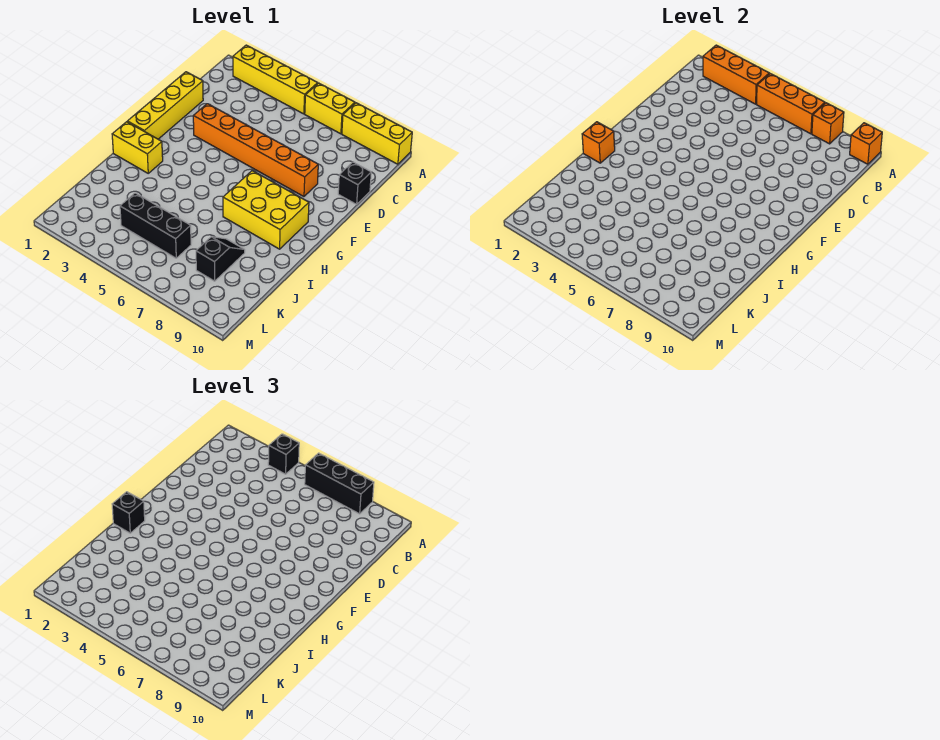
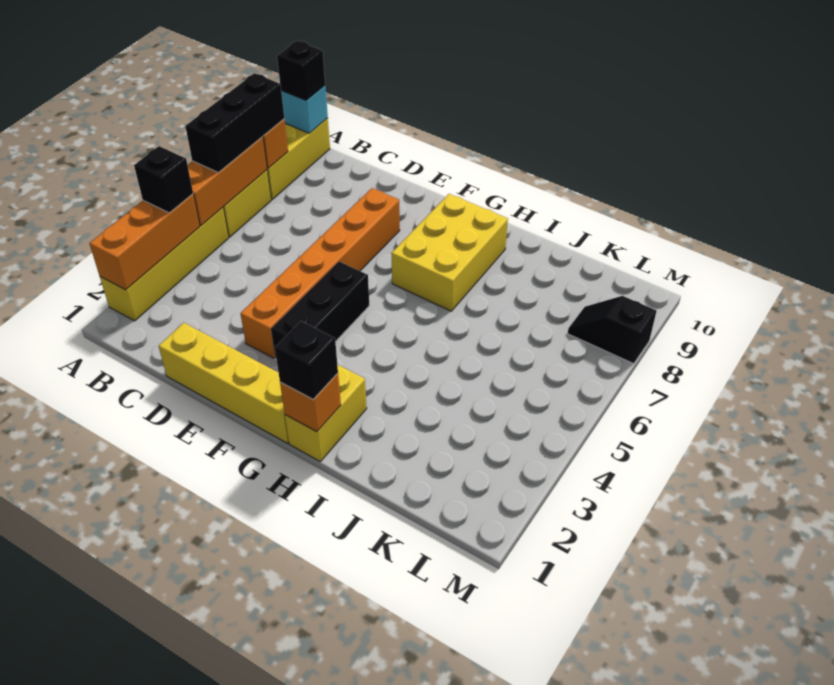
orange 1x1 brick [850,123,882,164] -> cyan 1x1 brick [281,86,328,133]
black 1x1 brick [338,162,371,204] -> black 1x1 brick moved to [277,41,325,100]
black 1x2 slope [196,237,245,281] -> black 1x2 slope moved to [568,296,657,364]
black 1x3 brick [120,193,191,258] -> black 1x3 brick moved to [271,262,369,360]

